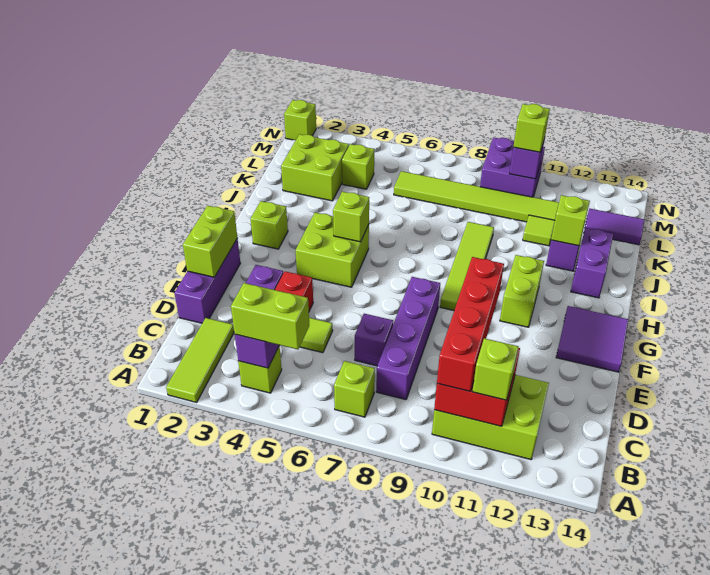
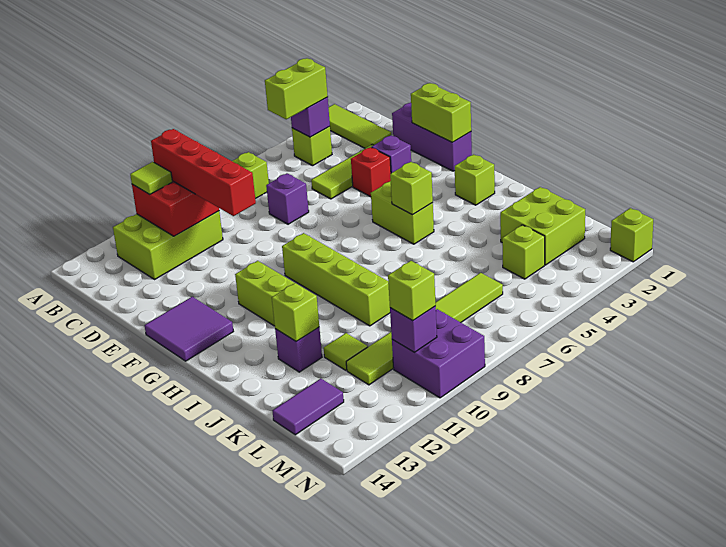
lime 1x1 brick [472,338,518,400] -> lime 1x1 tile [130,162,172,195]
purple 1x4 brick [376,277,440,400] -> none
lime 2x2 brick [296,213,369,287] -> lime 1x2 brick [371,181,434,244]
lime 1x4 tile [440,222,494,310] -> lime 1x4 brick [282,233,390,326]
purple 1x2 brick [571,228,613,298] -> none

